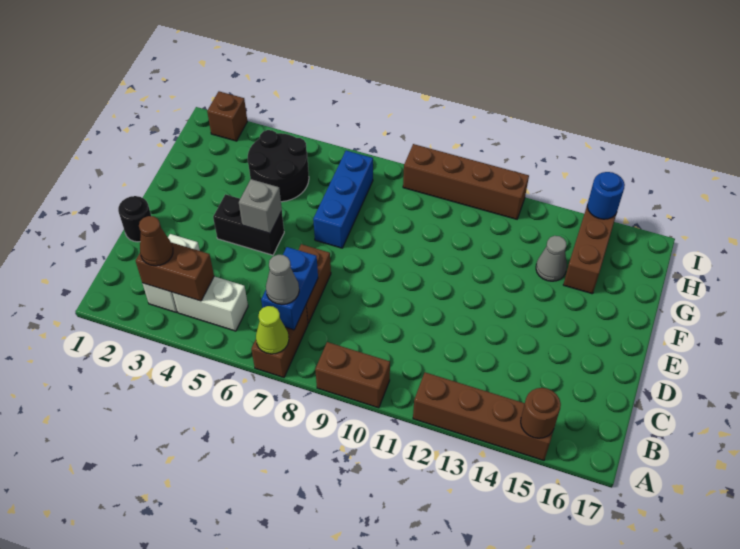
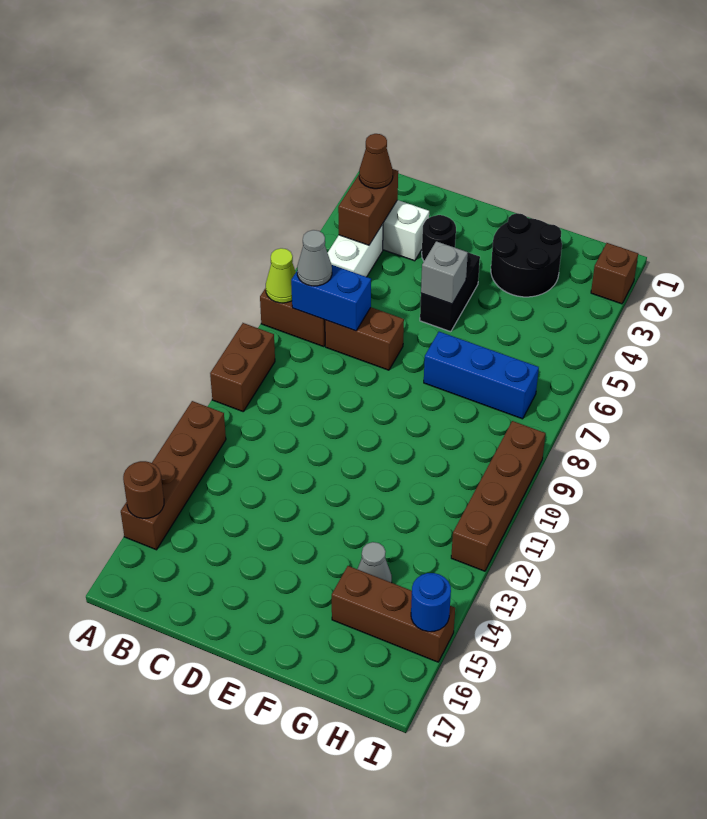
black 1x1 round brick [118,196,151,242] -> black 1x1 round brick moved to [422,215,456,261]
black 2x2 round brick [248,130,309,202] -> black 2x2 round brick moved to [491,213,562,297]

